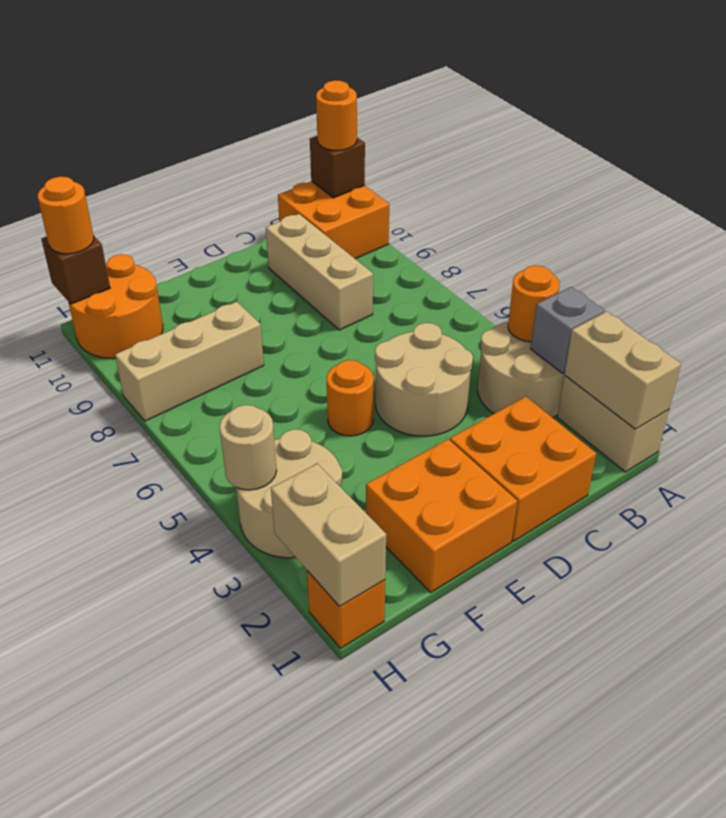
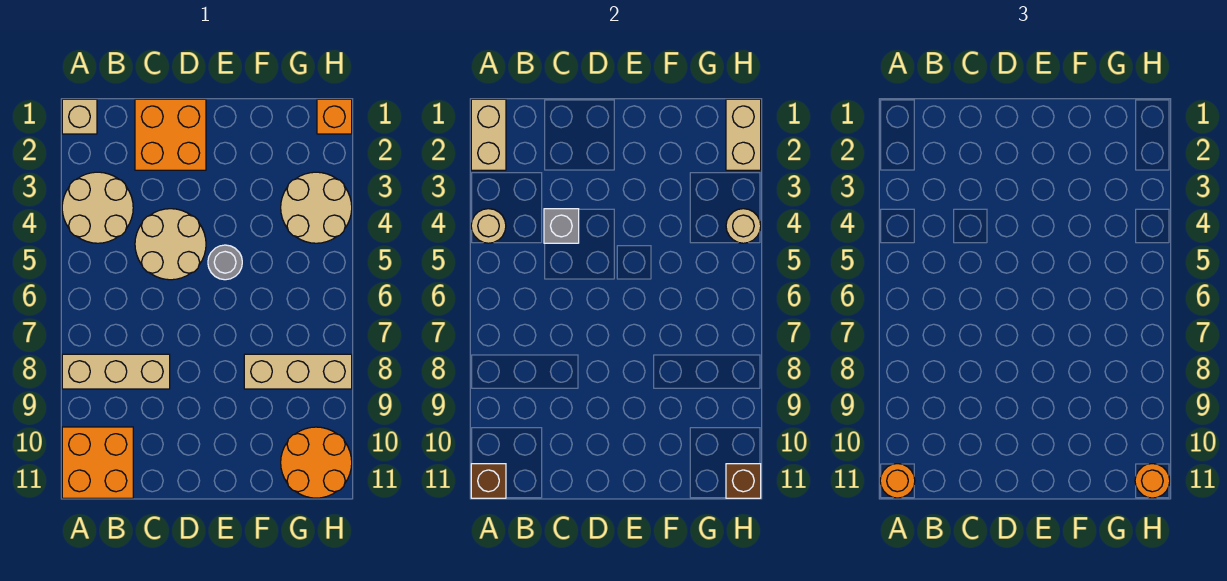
tan 1x2 brick [557,376,669,472] -> tan 1x1 brick [62,99,97,134]
grey 1x1 brick [531,287,605,373] -> grey 1x1 brick moved to [544,209,579,243]
orange 1x1 round brick [508,265,559,342] -> tan 1x1 round brick [471,209,506,243]
tan 1x3 brick [266,214,373,330] -> tan 1x3 brick turned to [62,354,170,389]
orange 2x2 brick [366,439,517,592] -> none
orange 1x1 round brick [327,360,374,436] -> grey 1x1 round brick [208,245,242,280]

